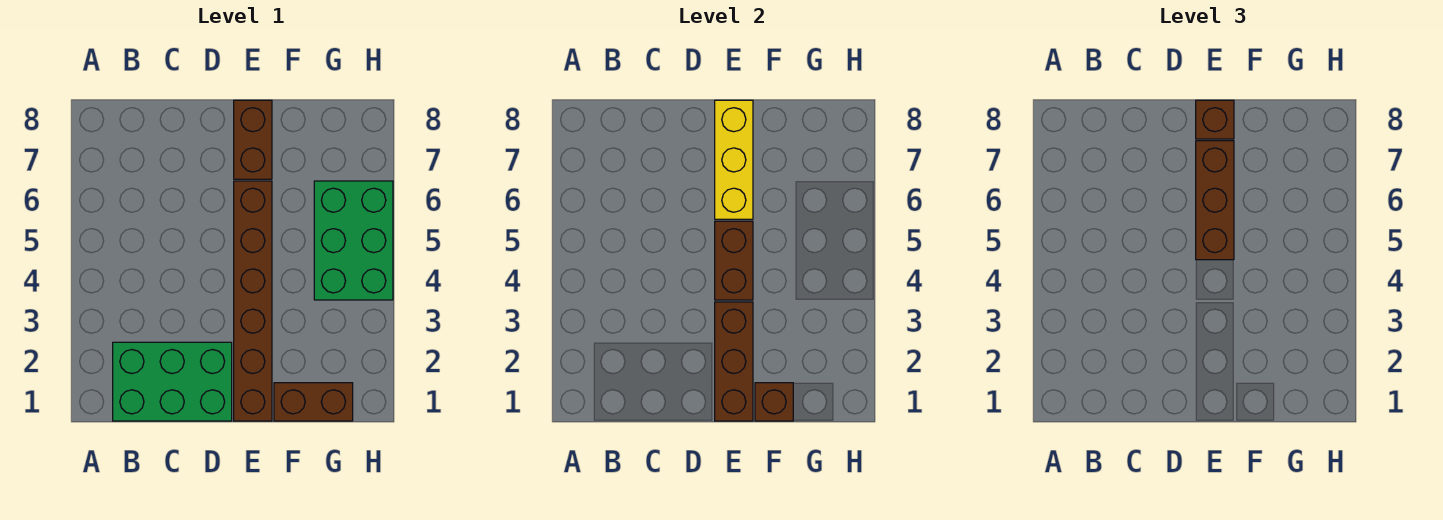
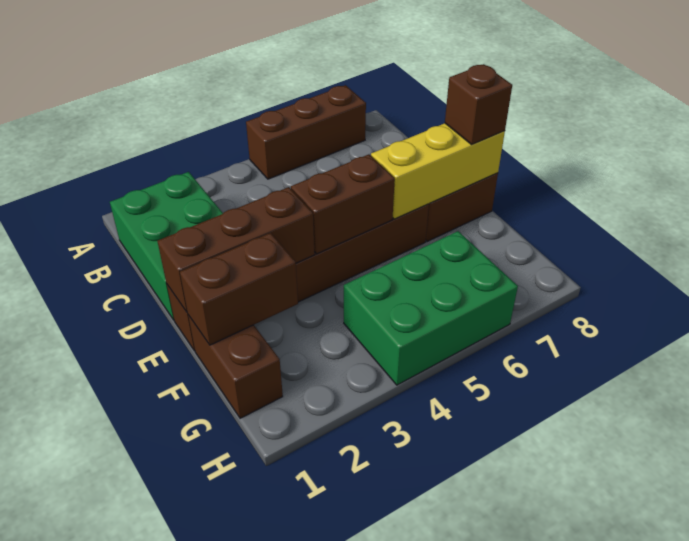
brown 1x3 brick [1196,141,1234,260] -> brown 1x3 brick moved to [246,85,366,179]
brown 1x1 brick [755,383,793,421] -> brown 1x2 brick [180,233,298,345]

